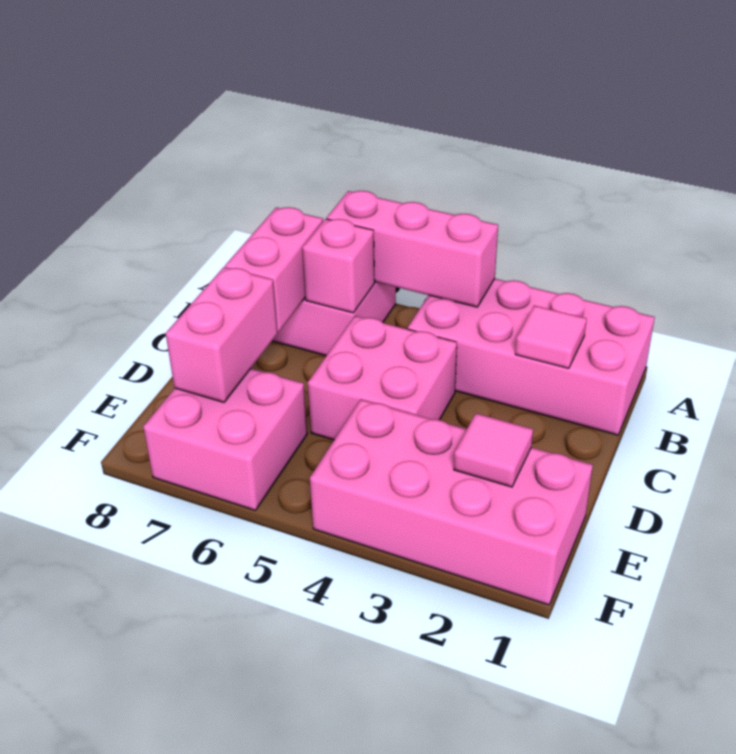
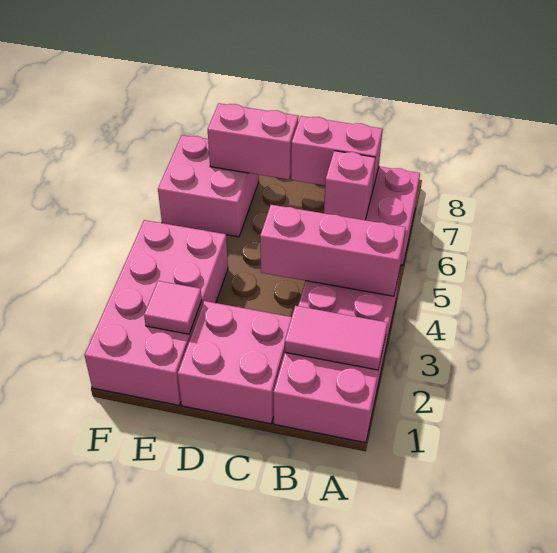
pink 1x3 brick [327,191,498,307] -> pink 1x3 brick turned to [260,205,406,296]
pink 1x1 tile [515,306,587,368] -> pink 1x2 tile [285,306,387,370]
pink 2x2 brick [308,316,457,440] -> pink 2x2 brick moved to [178,301,292,424]

